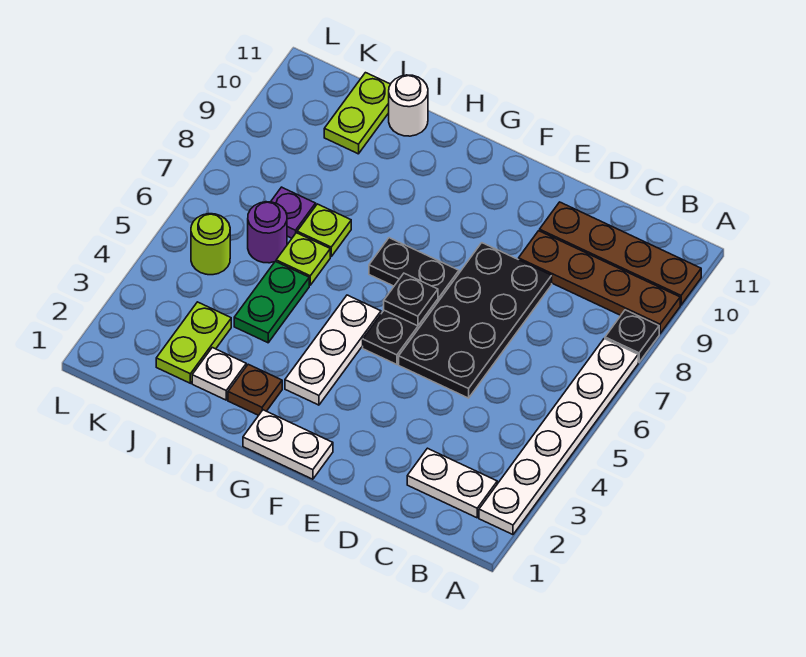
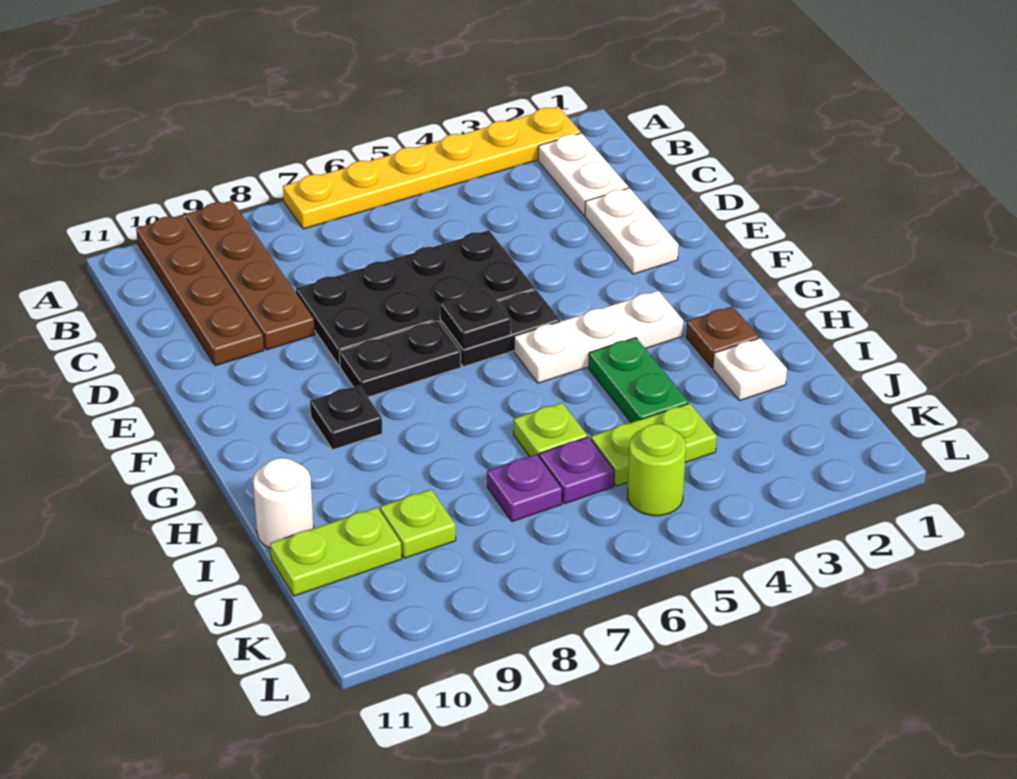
white 1x6 plate [479,339,638,535] -> yellow 1x6 plate [283,107,581,229]
black 1x1 plate [605,310,659,362] -> black 1x1 plate moved to [310,385,382,450]
white 1x2 plate [243,410,333,479] -> white 1x2 plate moved to [585,188,678,274]
black 1x2 plate [369,238,459,301] -> black 1x2 plate turned to [339,321,461,397]
green 1x2 plate [234,261,309,343] -> green 1x2 plate turned to [589,338,689,423]
lime 1x1 plate [297,204,351,256] -> lime 1x1 plate moved to [380,490,456,558]
lime 1x2 plate [156,302,231,383] -> lime 1x2 plate moved to [591,403,717,486]
purple 1x1 round brick [248,202,287,263] -> purple 1x1 plate [539,437,614,504]

